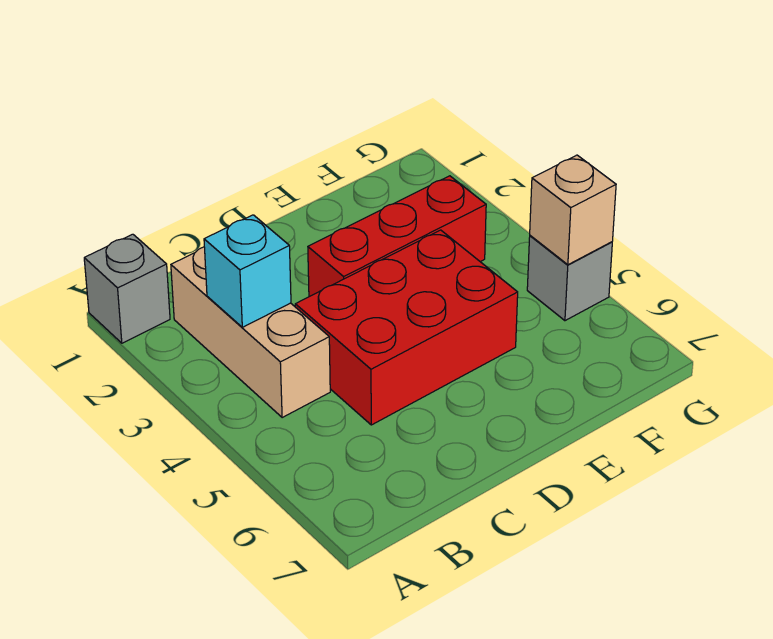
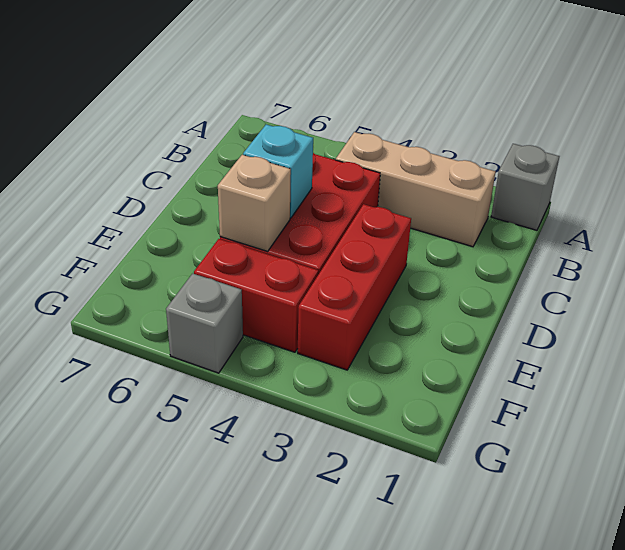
cyan 1x1 brick [204,215,291,327] -> cyan 1x1 brick moved to [243,124,313,218]
none -> red 1x2 brick [194,239,318,352]
tan 1x1 brick [530,155,616,265] -> tan 1x1 brick moved to [218,155,291,251]

